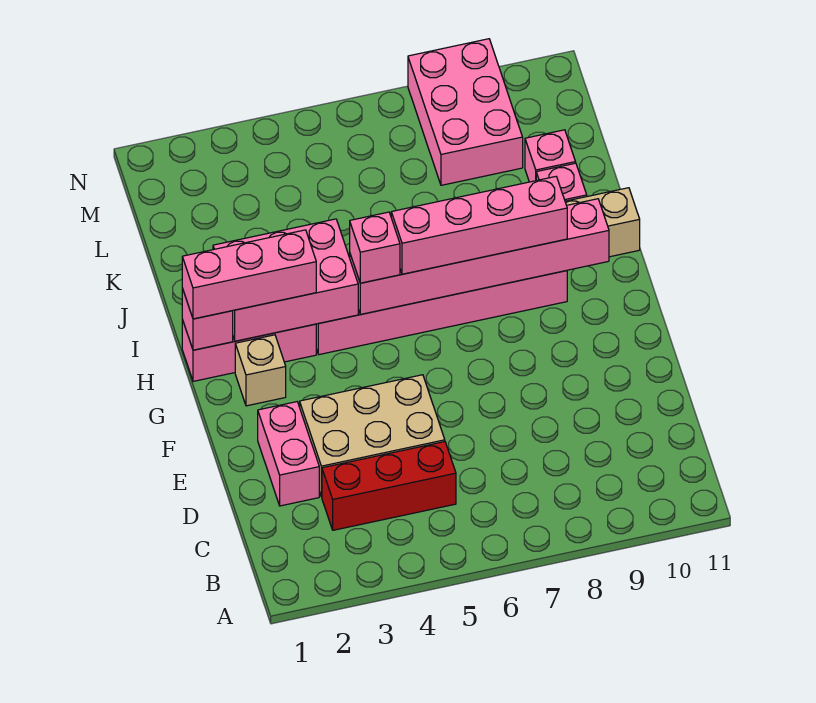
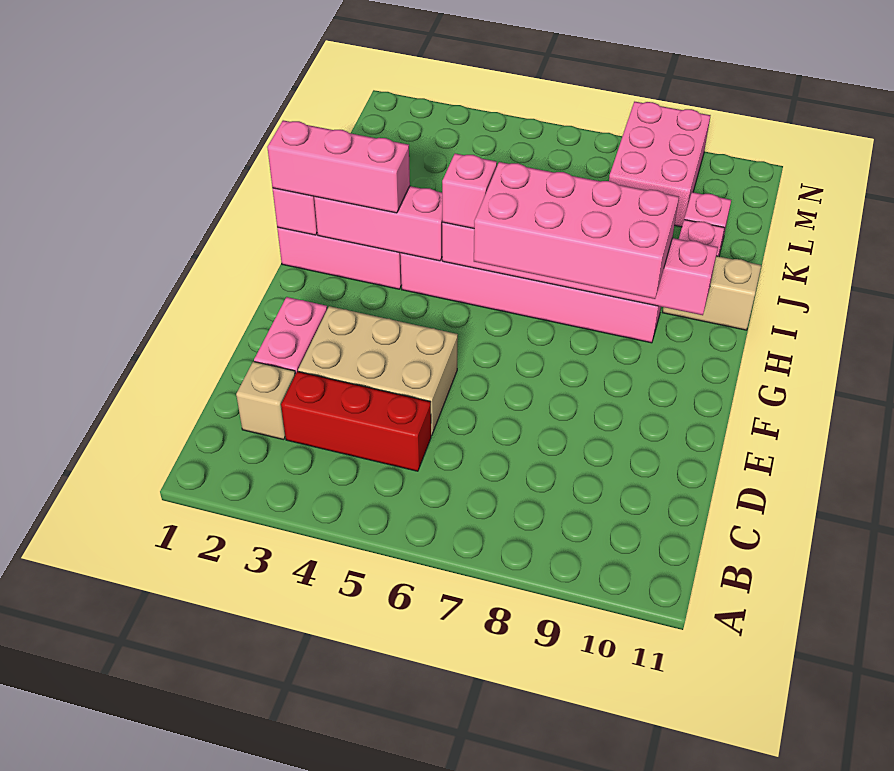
tan 1x1 brick [235,335,286,406] -> tan 1x1 brick moved to [236,361,295,440]
pink 2x3 brick [213,219,358,341] -> pink 1x3 brick [314,186,443,261]
pink 1x4 brick [391,177,567,274] -> pink 2x4 brick [474,162,679,299]

